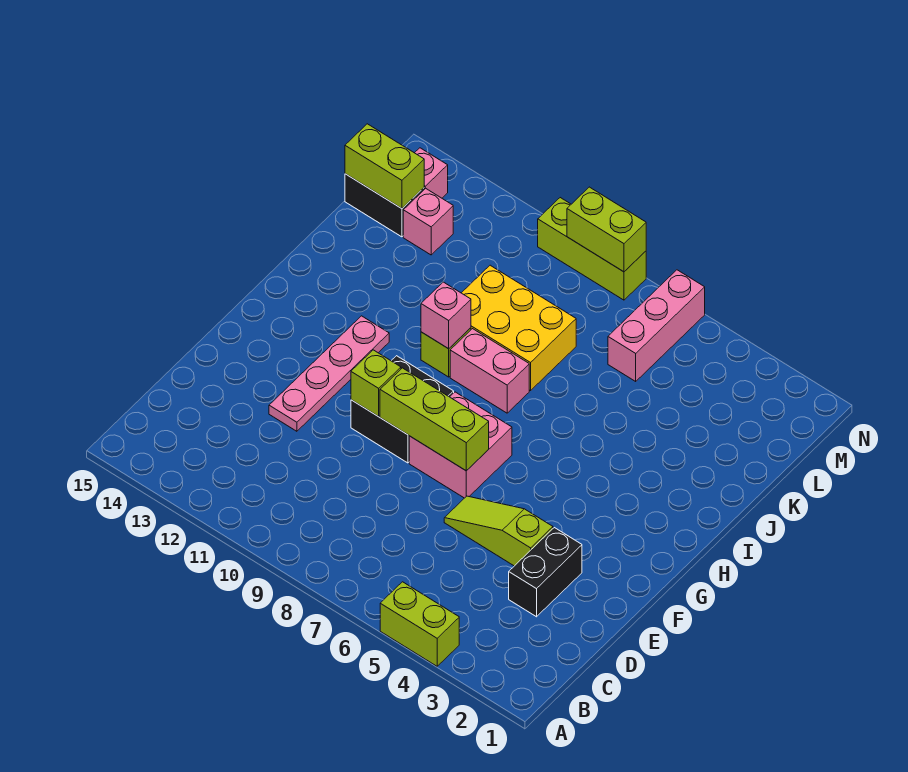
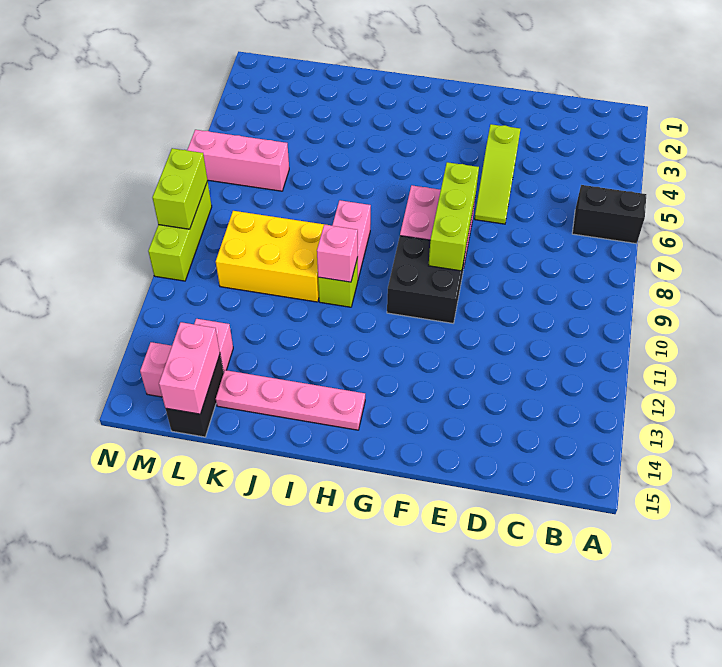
lime 1x2 brick [380,582,459,666] -> none
black 1x2 brick [509,528,582,617] -> black 1x2 brick moved to [572,185,646,244]
pink 1x4 plate [269,316,389,431] -> pink 1x4 plate moved to [216,370,365,430]
lime 1x1 brick [351,350,401,417] -> none
yellow 2x3 brick [462,265,576,391] -> yellow 2x3 brick turned to [216,211,325,302]
lime 1x2 brick [345,124,424,208] -> pink 1x2 brick [159,322,220,414]

